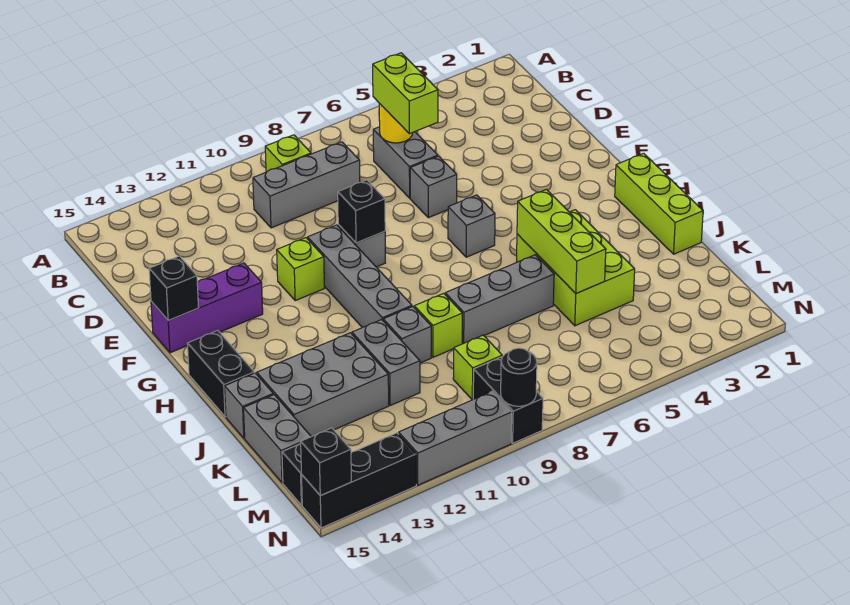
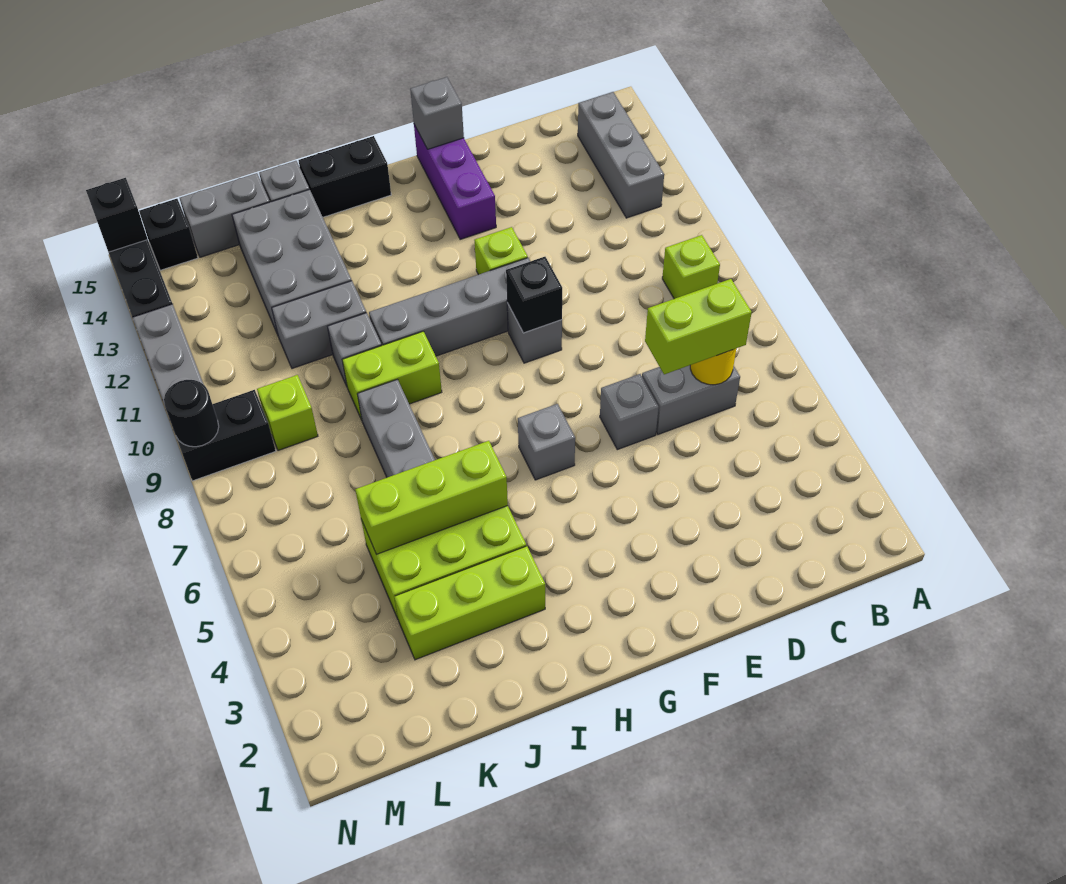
grey 1x3 brick [253,142,360,228] -> grey 1x3 brick moved to [578,92,664,218]
black 1x1 brick [149,256,199,320] -> grey 1x1 brick [410,77,464,149]
lime 1x3 brick [615,153,703,254] -> lime 1x3 brick moved to [394,546,545,660]
lime 1x1 brick [414,293,462,357] -> lime 1x2 brick [342,331,442,420]

